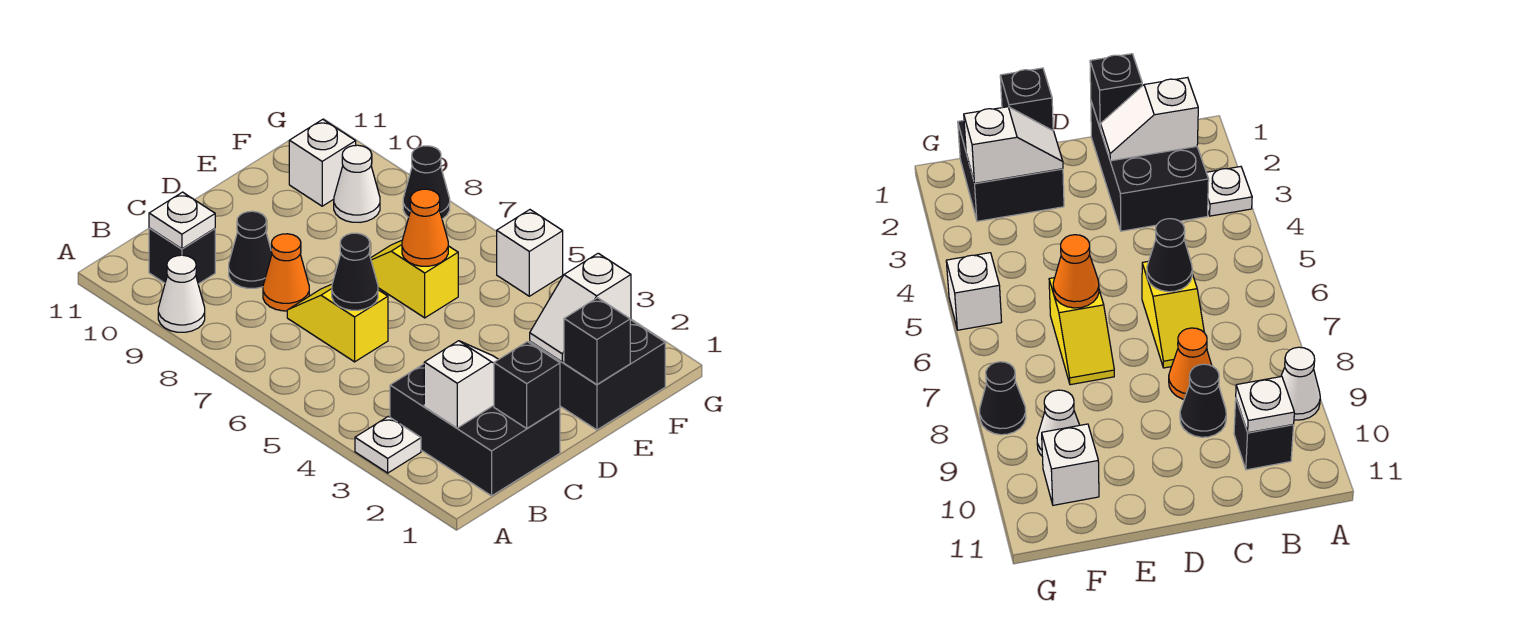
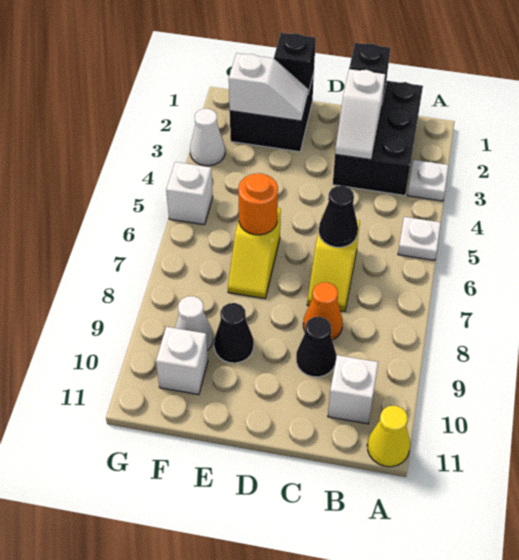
white 1x1 cone [158,255,205,332] -> white 1x1 cone moved to [190,109,225,166]
none -> yellow 1x1 cone [367,406,410,467]
white 1x2 slope [424,341,499,428] -> white 1x2 slope turned to [335,69,385,160]
black 1x1 brick [149,228,215,284] -> white 1x1 brick [328,355,378,424]
white 1x1 plate [149,192,215,249] -> white 1x1 plate moved to [398,217,441,260]
orange 1x1 cone [402,189,448,266] -> orange 1x1 round brick [238,173,278,235]
black 1x1 cone [403,146,450,219] -> black 1x1 cone moved to [214,303,254,363]

